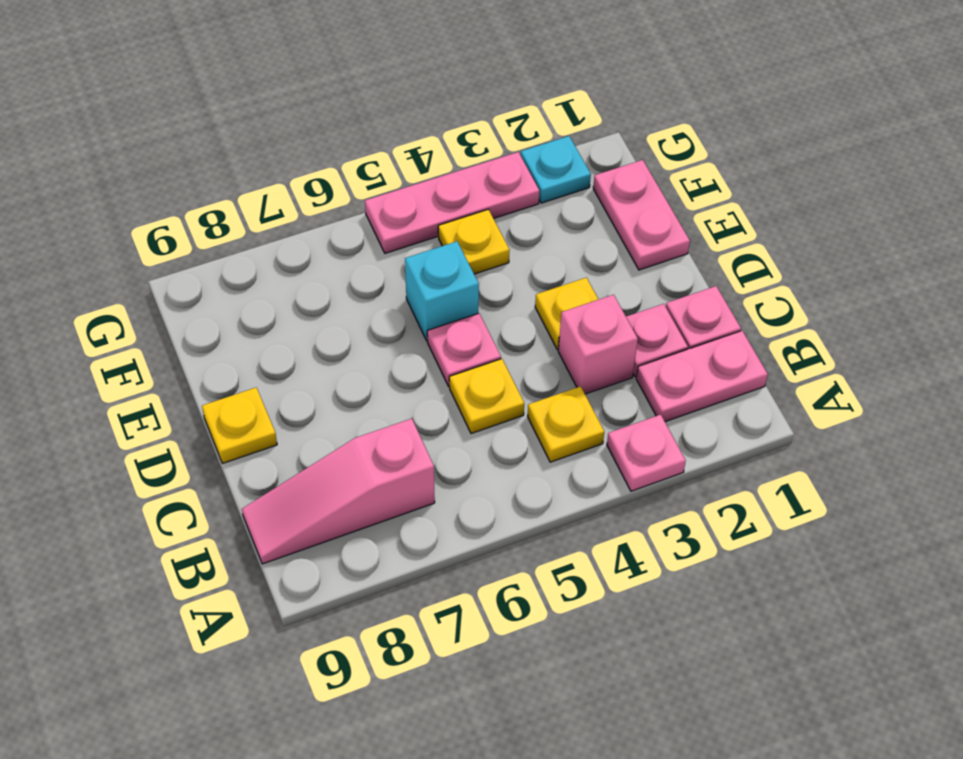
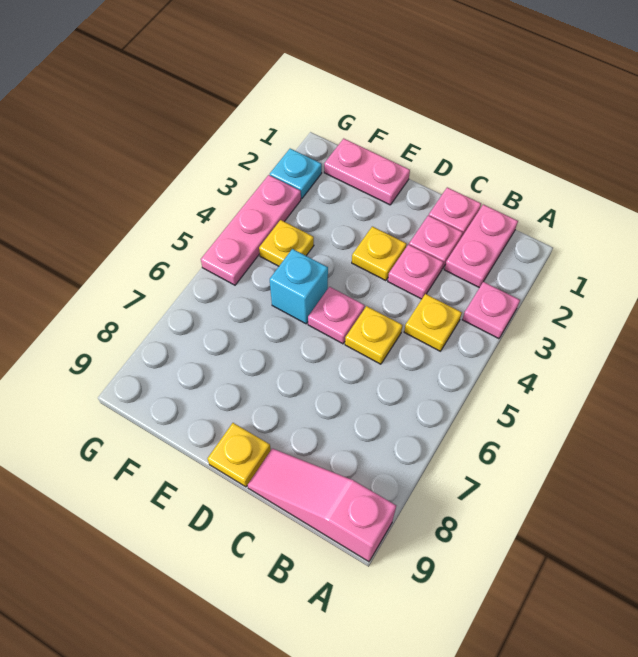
pink 1x3 slope [242,419,435,564] -> pink 1x3 slope turned to [248,448,396,562]
pink 1x1 brick [558,295,638,394] -> pink 1x1 plate [388,245,443,299]

